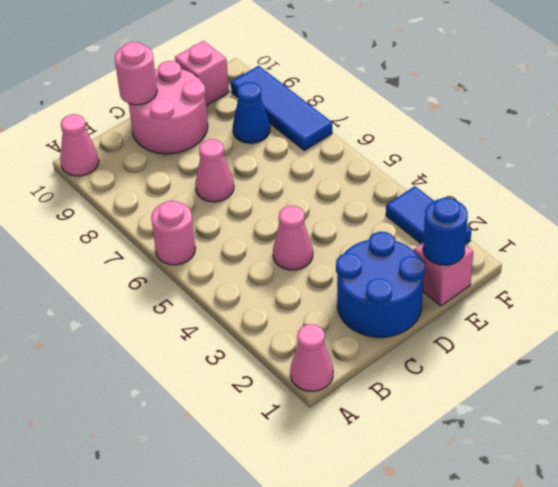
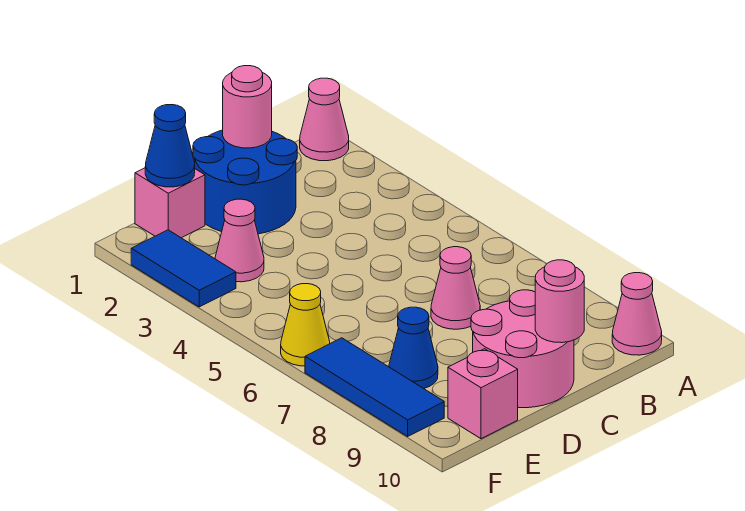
pink 1x1 round brick [151,201,195,265] -> pink 1x1 round brick moved to [223,66,272,148]
pink 1x1 cone [273,206,313,270] -> pink 1x1 cone moved to [215,199,264,282]
blue 1x1 round brick [423,198,468,265] -> blue 1x1 cone [145,105,195,187]
none -> yellow 1x1 cone [281,284,330,366]

